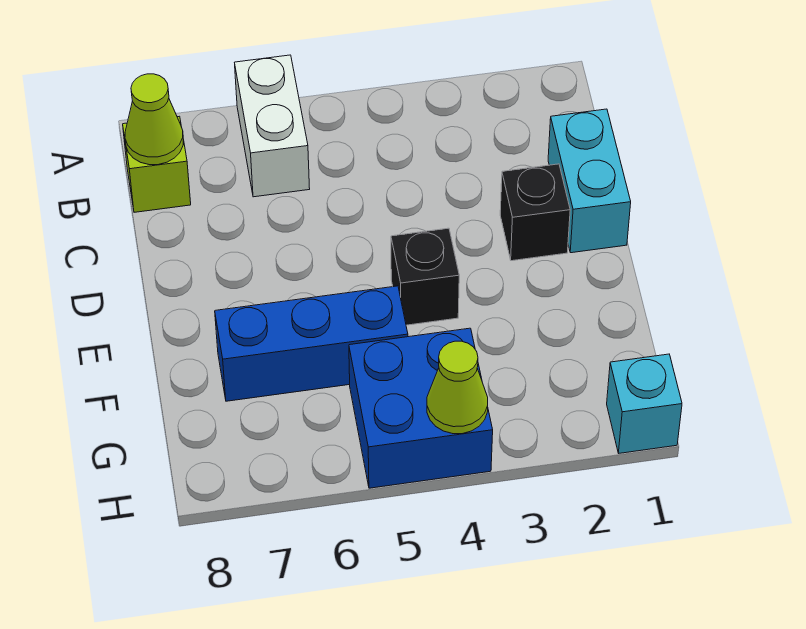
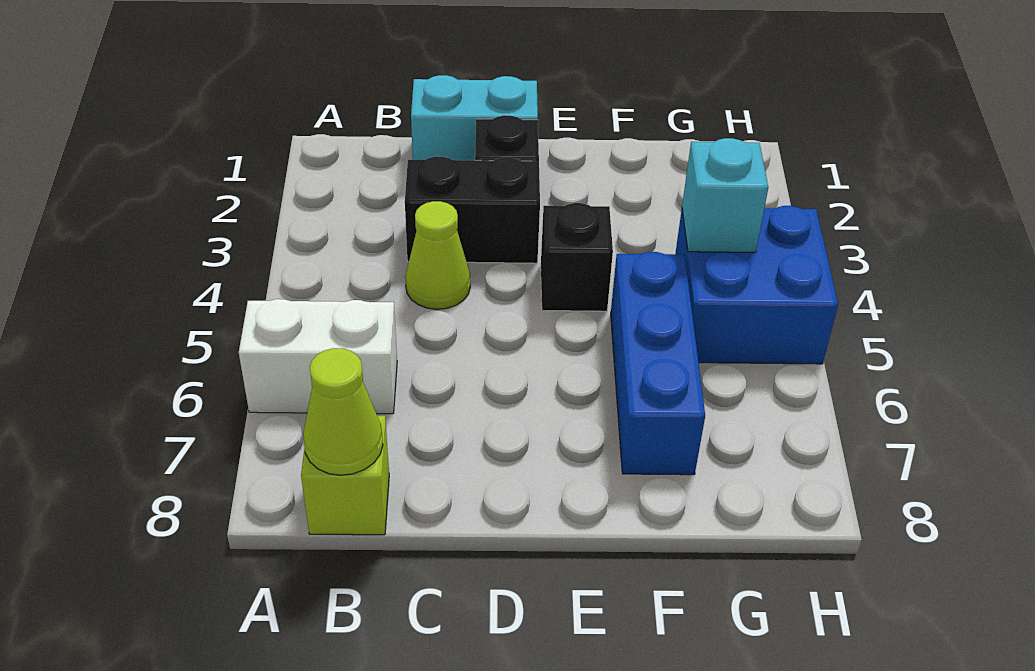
none -> black 1x2 brick [405,157,540,263]
cyan 1x1 brick [607,354,682,453] -> cyan 1x1 brick moved to [682,138,768,252]
lime 1x1 cone [427,341,488,434] -> lime 1x1 cone moved to [405,201,470,309]

